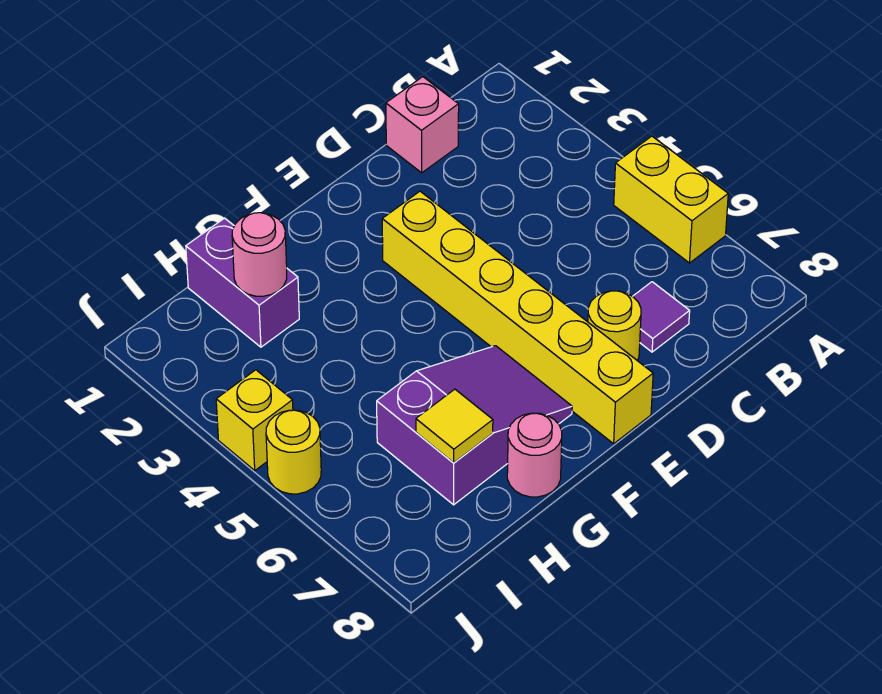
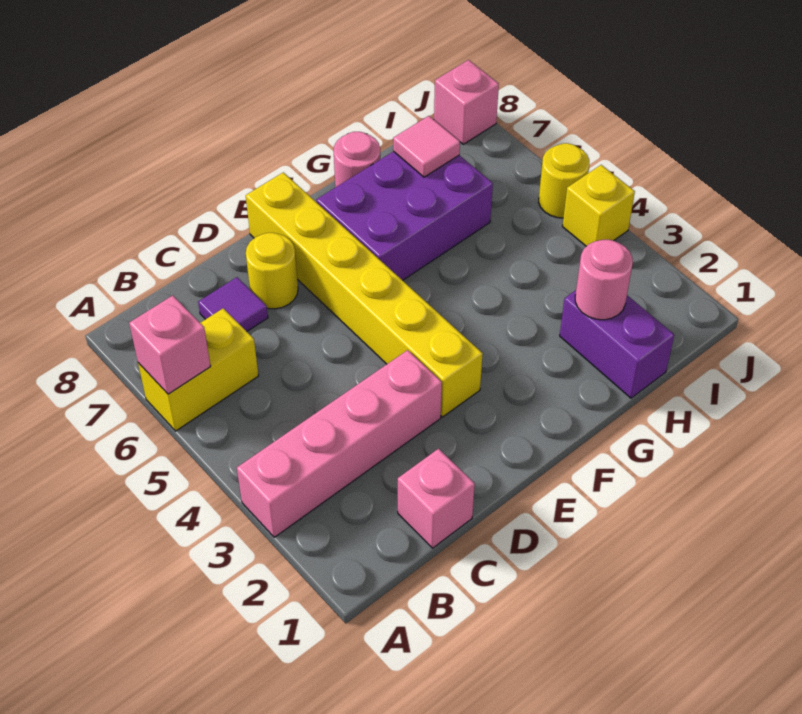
none -> pink 1x4 brick [237,350,442,537]
yellow 1x2 brick [614,136,728,263] -> yellow 1x2 brick turned to [138,308,259,431]
none -> pink 1x1 brick [129,295,211,394]
purple 2x3 slope [377,346,572,505] -> purple 2x3 brick [316,151,493,280]
yellow 1x1 tile [416,389,493,463] -> pink 1x1 tile [393,116,460,177]
none -> pink 1x1 brick [434,60,499,144]

